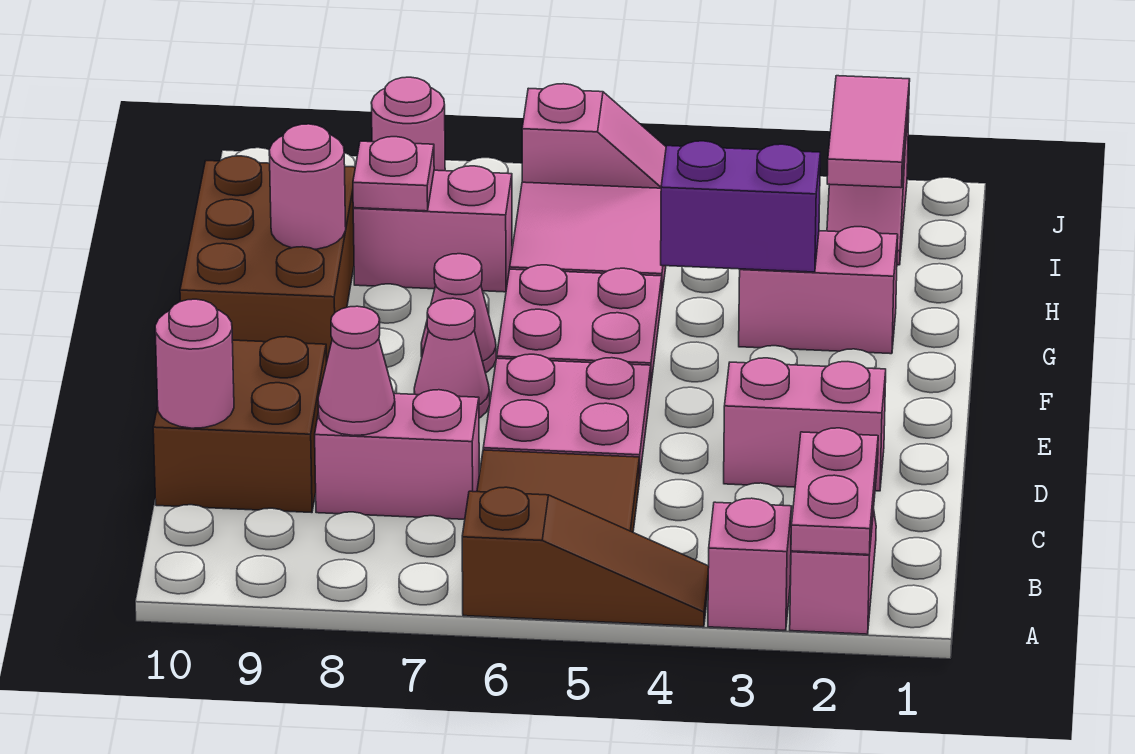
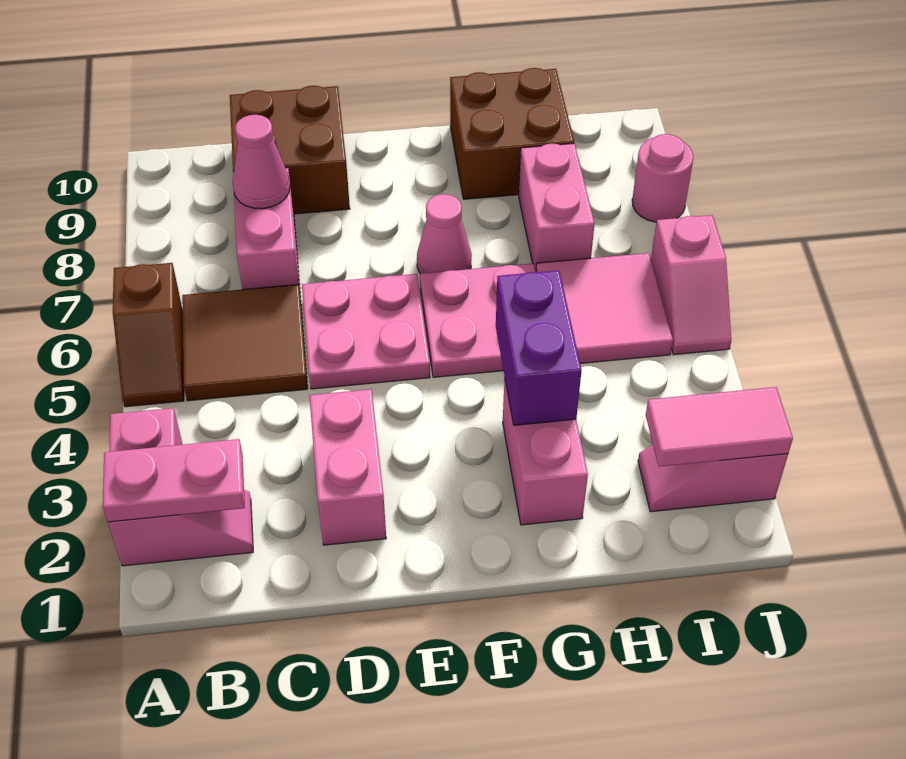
brown 1x3 slope [462,487,709,627] -> brown 1x2 slope [113,263,184,407]
pink 1x1 round brick [155,299,234,428] -> none
pink 1x1 cone [414,298,490,418] -> none
brown 2x3 brick [180,156,355,362] -> brown 2x2 brick [450,68,574,199]
pink 1x1 round brick [269,124,346,249] -> none
pink 1x1 plate [353,137,434,211] -> none

